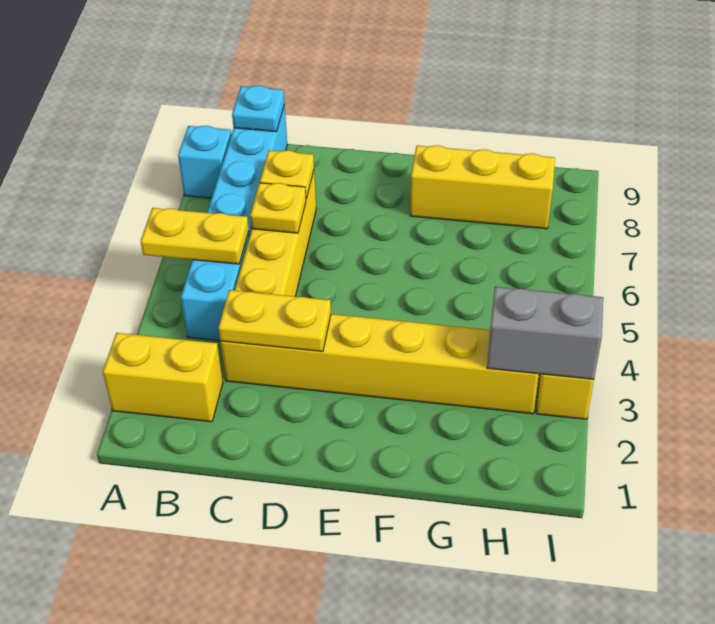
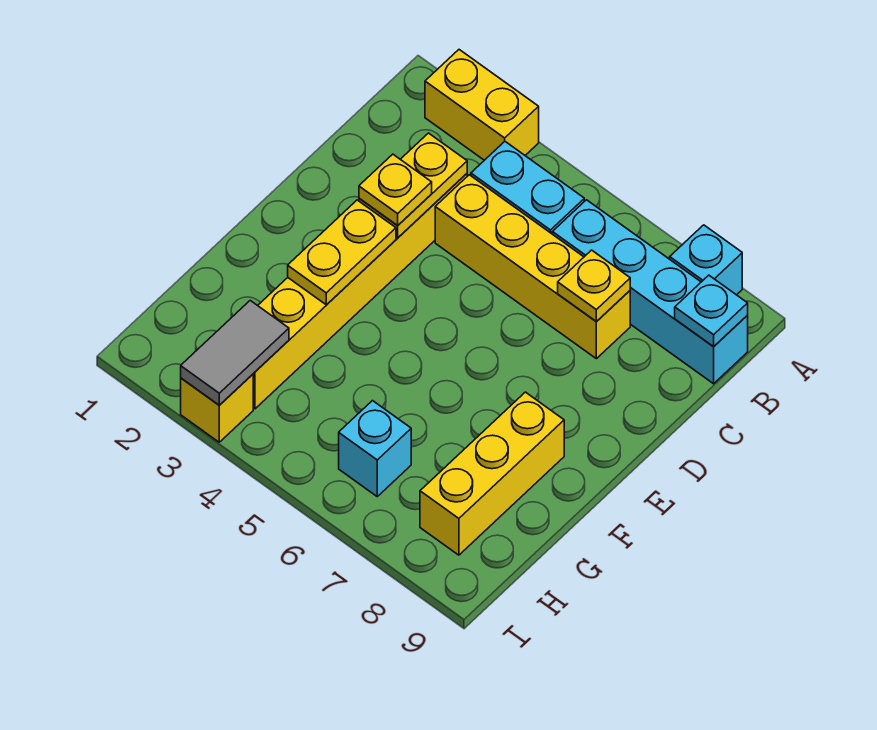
yellow 1x2 brick [103,333,223,422] -> yellow 1x2 brick turned to [425,50,539,160]
yellow 1x2 plate [141,208,249,264] -> yellow 1x2 plate moved to [288,200,396,305]
yellow 1x1 plate [250,183,306,233] -> yellow 1x1 plate moved to [359,154,432,226]
grey 1x2 brick [487,287,603,379] -> grey 1x2 tile [181,301,289,405]
none -> cyan 1x1 brick [339,401,411,496]

